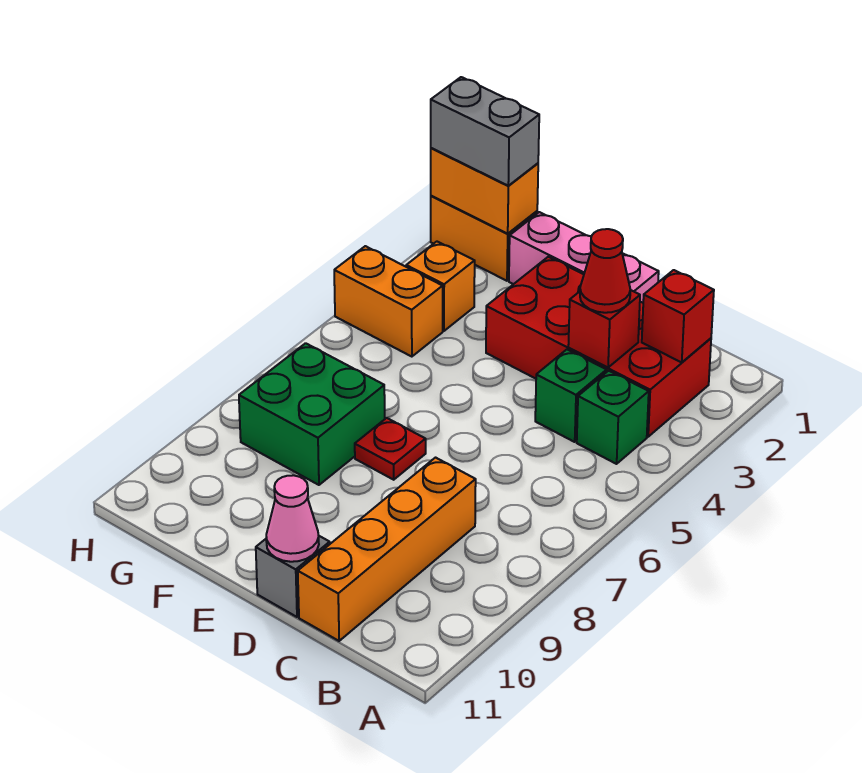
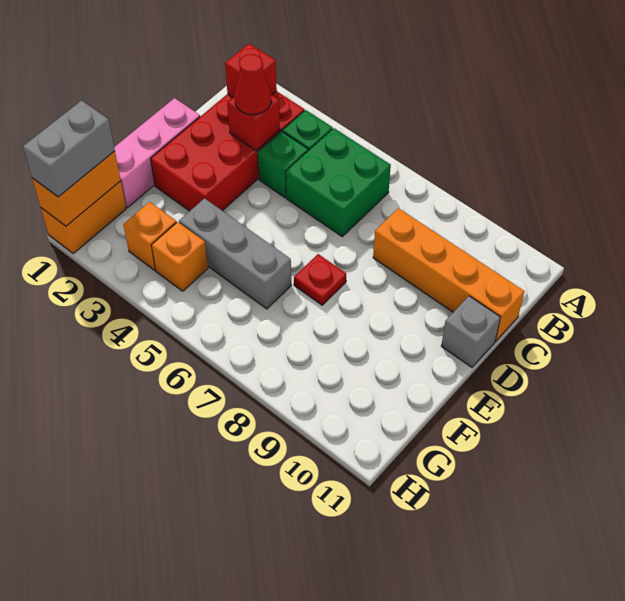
pink 1x1 cone [266,475,319,562] -> none
none -> grey 1x3 brick [179,198,291,309]
green 2x2 brick [239,343,385,485] -> green 2x2 brick moved to [286,128,391,236]
orange 1x2 brick [334,246,443,357] -> orange 1x1 brick [151,222,208,291]

